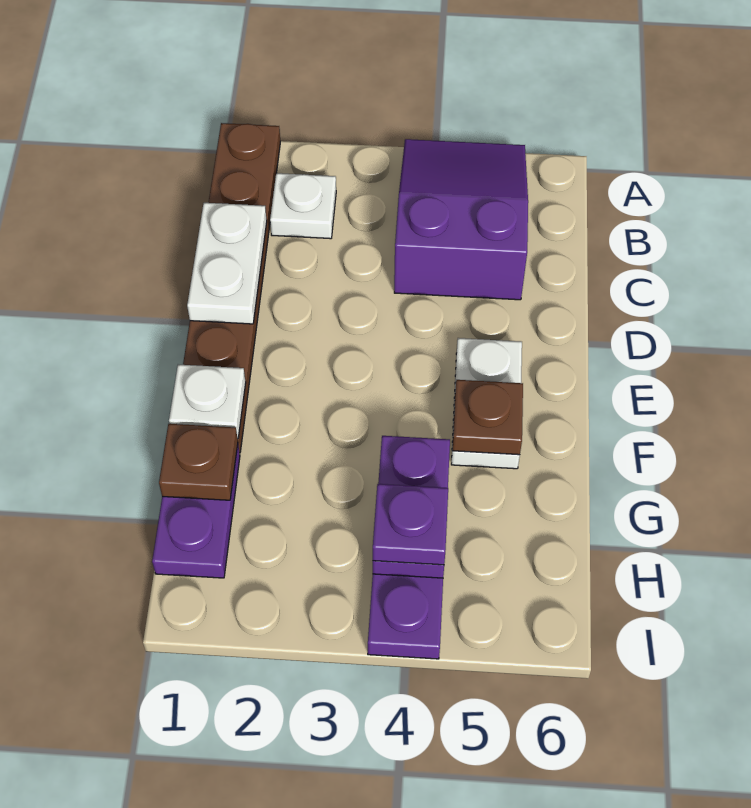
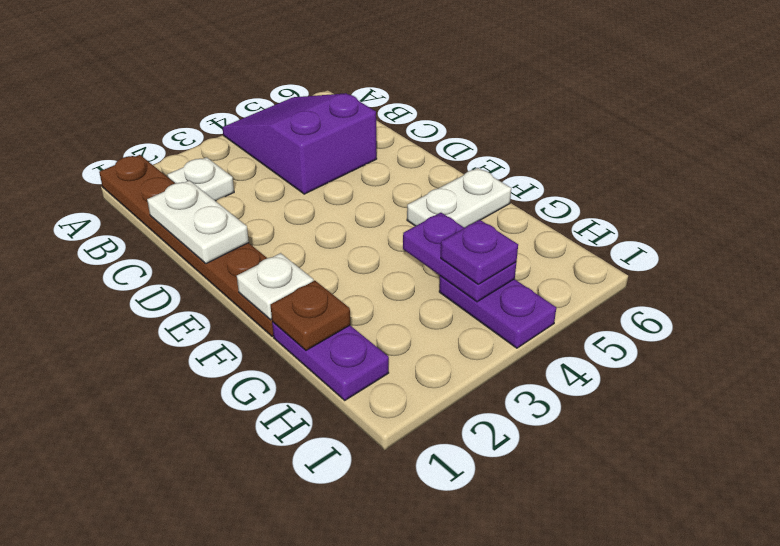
white 1x2 plate [451,338,522,469] -> white 1x2 plate turned to [407,168,511,228]
brown 1x1 plate [453,380,523,455] -> none

